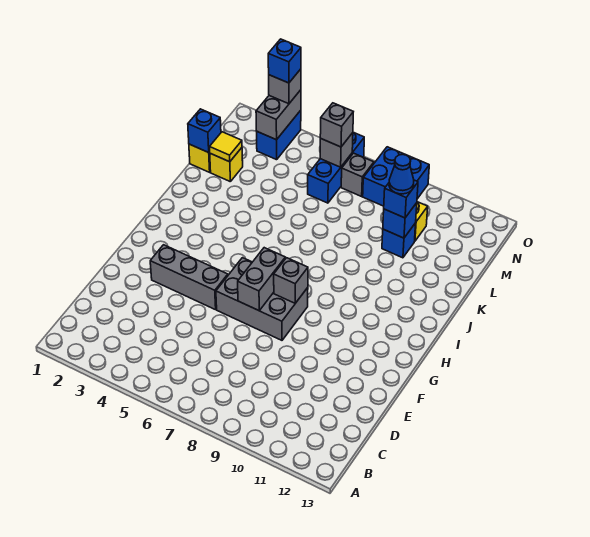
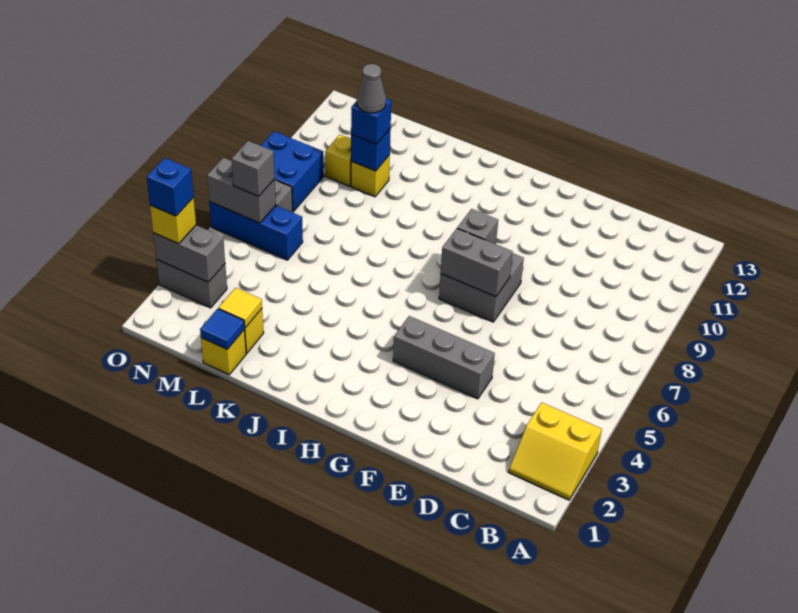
none -> yellow 2x2 slope [509,402,602,500]
grey 1x3 brick [150,245,228,310] -> grey 1x3 brick turned to [393,316,495,399]
grey 2x3 brick [216,258,308,340] -> grey 2x2 brick [439,253,524,322]
blue 1x1 brick [188,109,221,152] -> blue 1x1 tile [200,309,245,349]
blue 1x1 brick [382,223,416,258] -> yellow 1x1 brick [351,155,390,197]
blue 1x1 cone [389,154,414,194] -> grey 1x1 cone [357,64,386,113]
blue 1x2 brick [257,110,301,160] -> grey 1x2 brick [157,260,227,308]
grey 1x1 brick [320,133,353,167] -> grey 1x2 brick [207,158,276,223]
grey 1x1 brick [269,69,301,104] -> yellow 1x1 brick [150,198,196,244]

